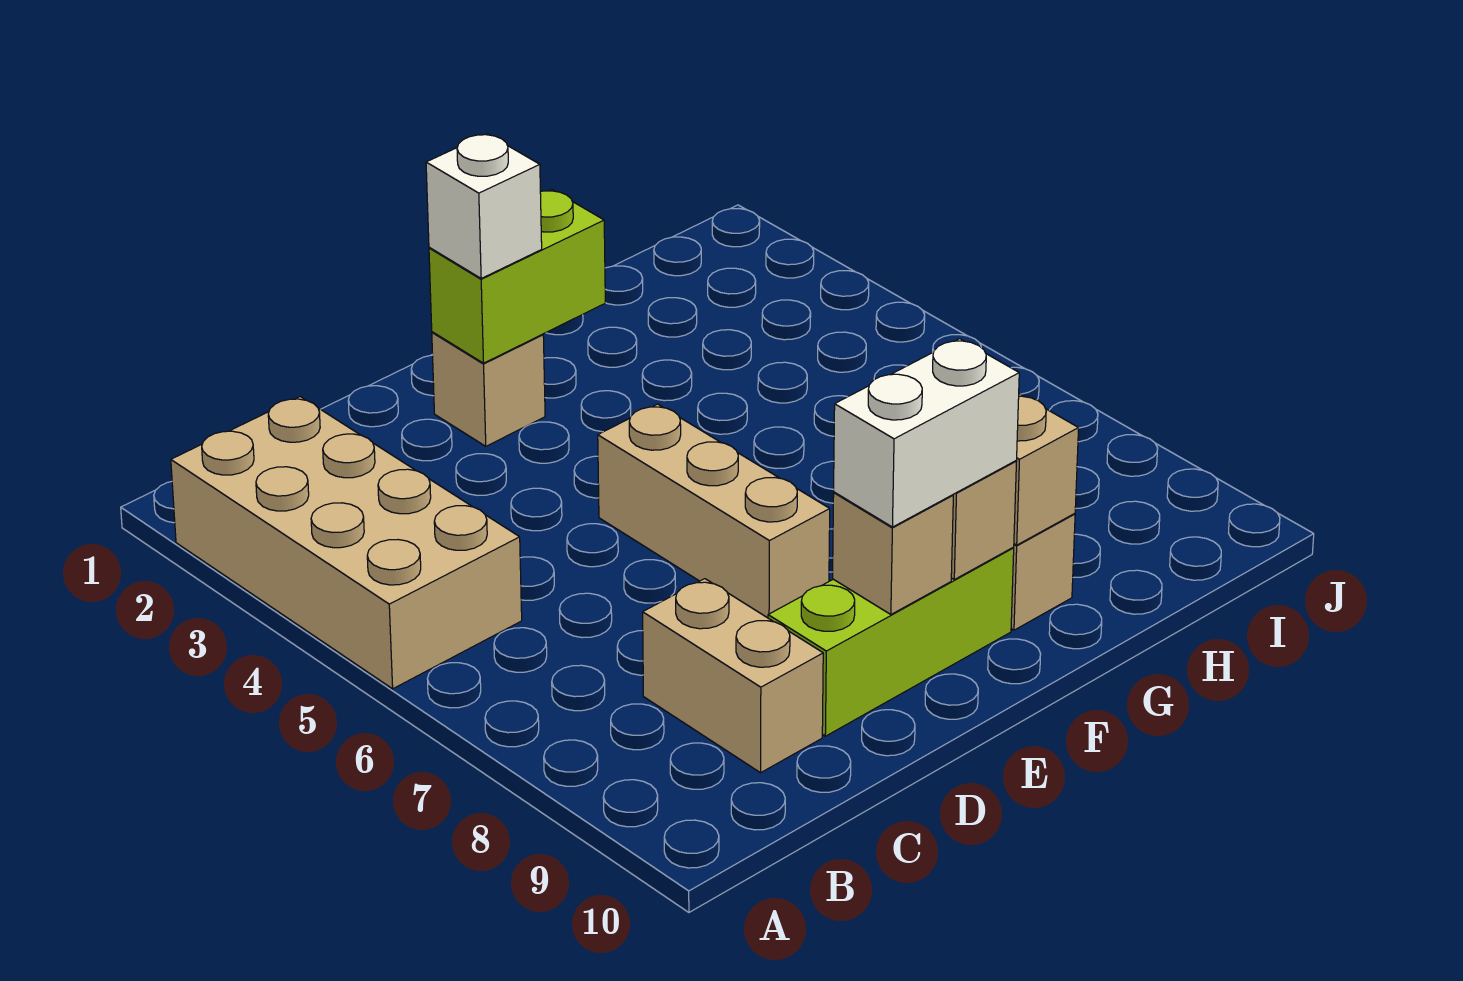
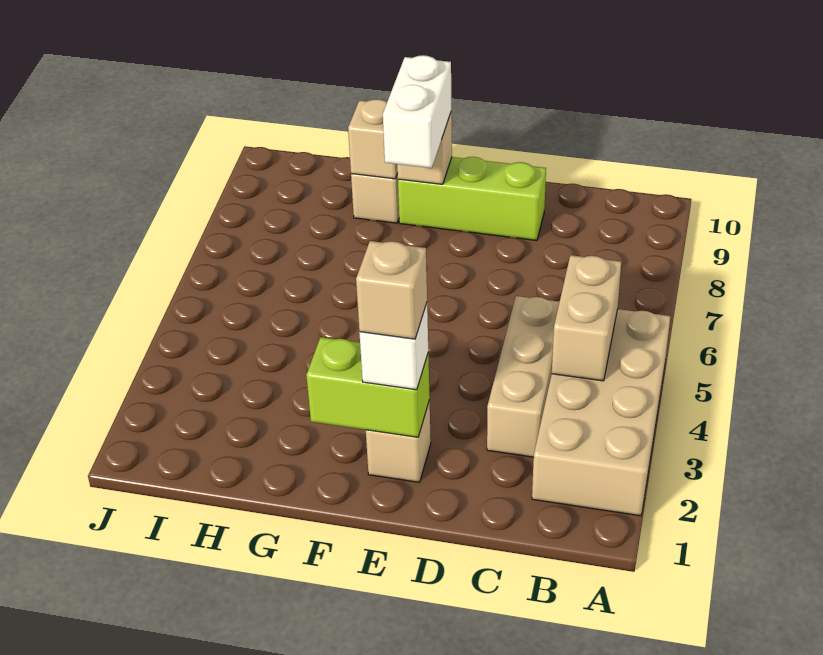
tan 1x2 brick [643,579,823,773] -> tan 1x2 brick moved to [552,255,622,381]
tan 1x3 brick [598,404,830,618] -> tan 1x3 brick moved to [487,296,559,457]
tan 1x1 brick [833,492,953,615] -> tan 1x1 brick moved to [356,241,427,339]
white 1x2 brick [834,339,1019,527] -> white 1x2 brick turned to [383,55,452,168]

